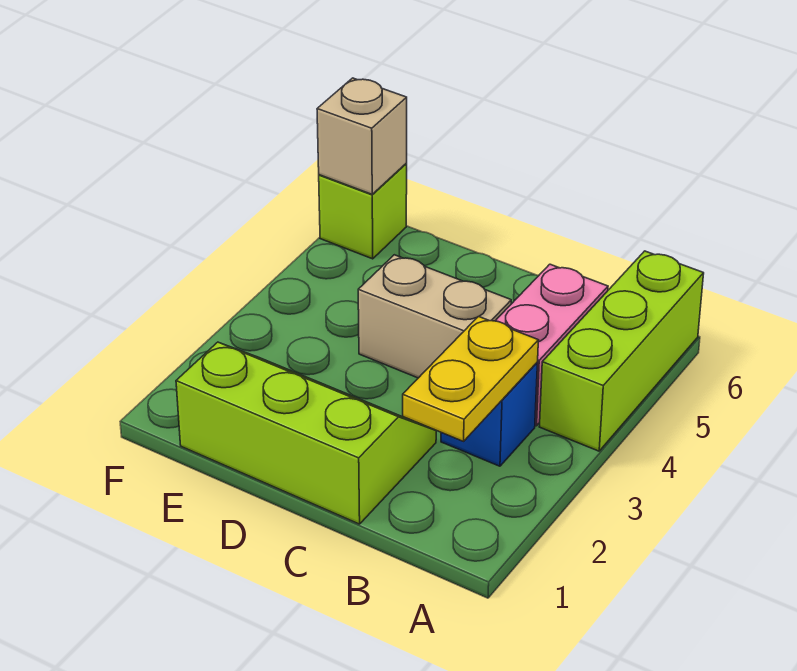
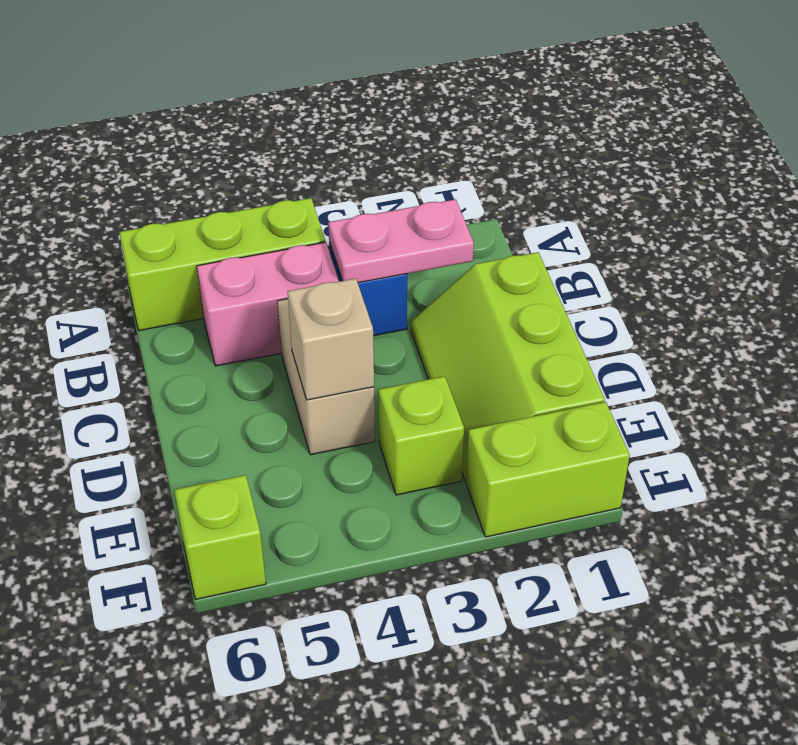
yellow 1x2 plate [403,317,538,441] -> pink 1x2 plate [328,199,474,283]
none -> lime 1x1 brick [378,376,464,495]
none -> lime 1x2 brick [466,402,630,537]
tan 1x1 brick [317,78,407,194] -> tan 1x1 brick moved to [288,278,374,400]

